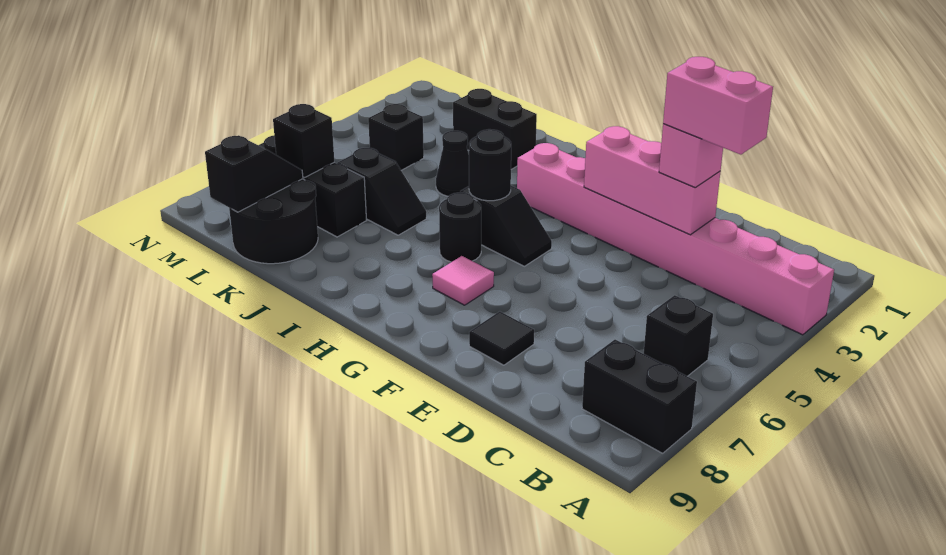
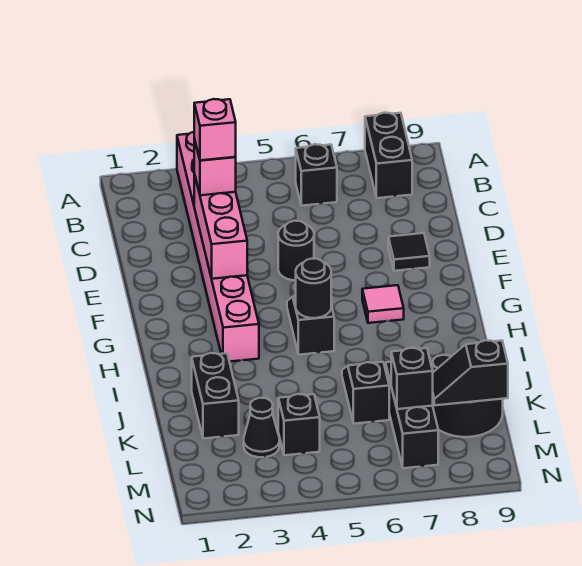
pink 1x2 brick [663,57,773,155] -> pink 1x1 brick [194,99,236,160]
black 1x1 round brick [439,193,481,262] -> black 1x1 round brick moved to [278,221,314,280]
black 1x1 cone [436,131,469,196] -> black 1x1 cone moved to [244,398,279,457]

